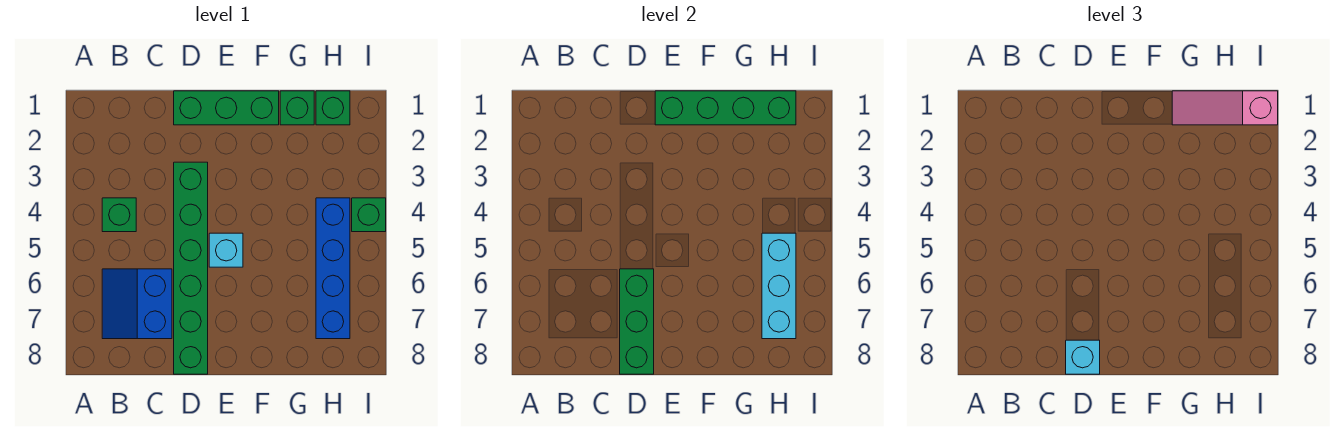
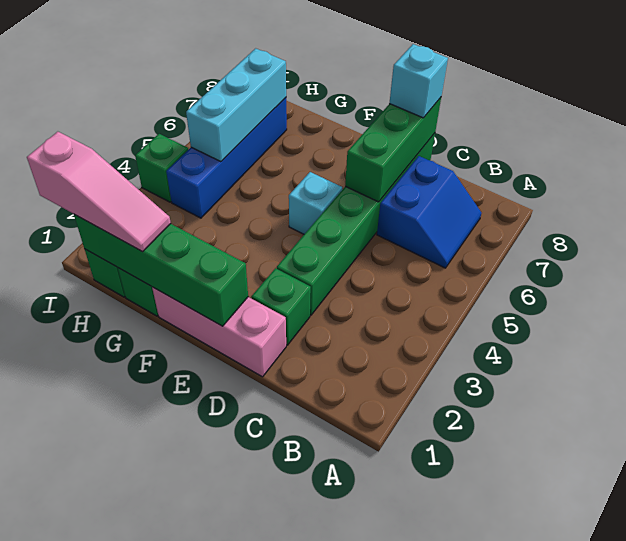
green 1x1 brick [102,198,136,232] -> green 1x1 brick moved to [251,268,311,345]
green 1x3 brick [174,91,279,125] -> pink 1x3 brick [152,287,286,377]

